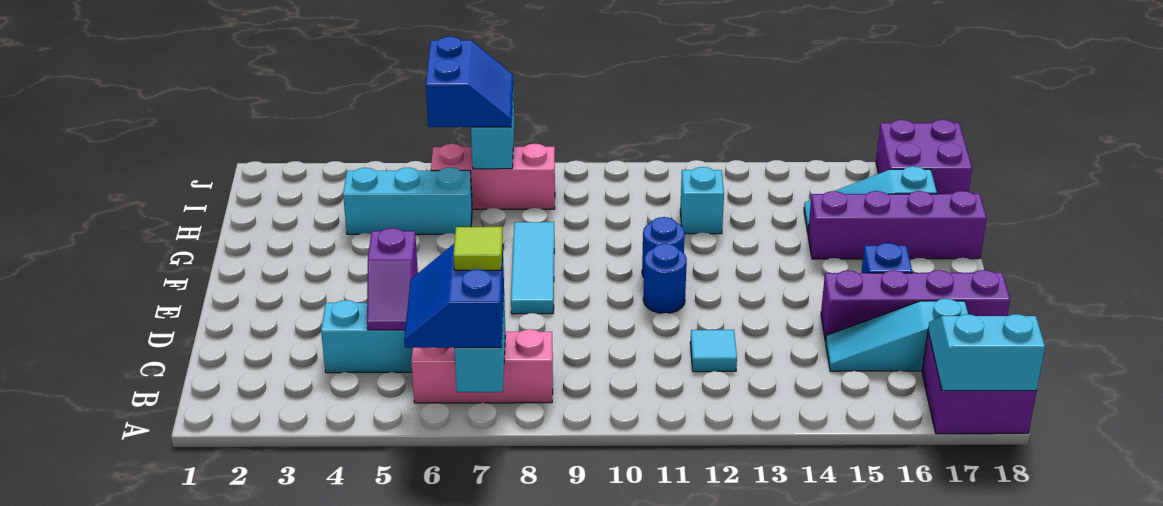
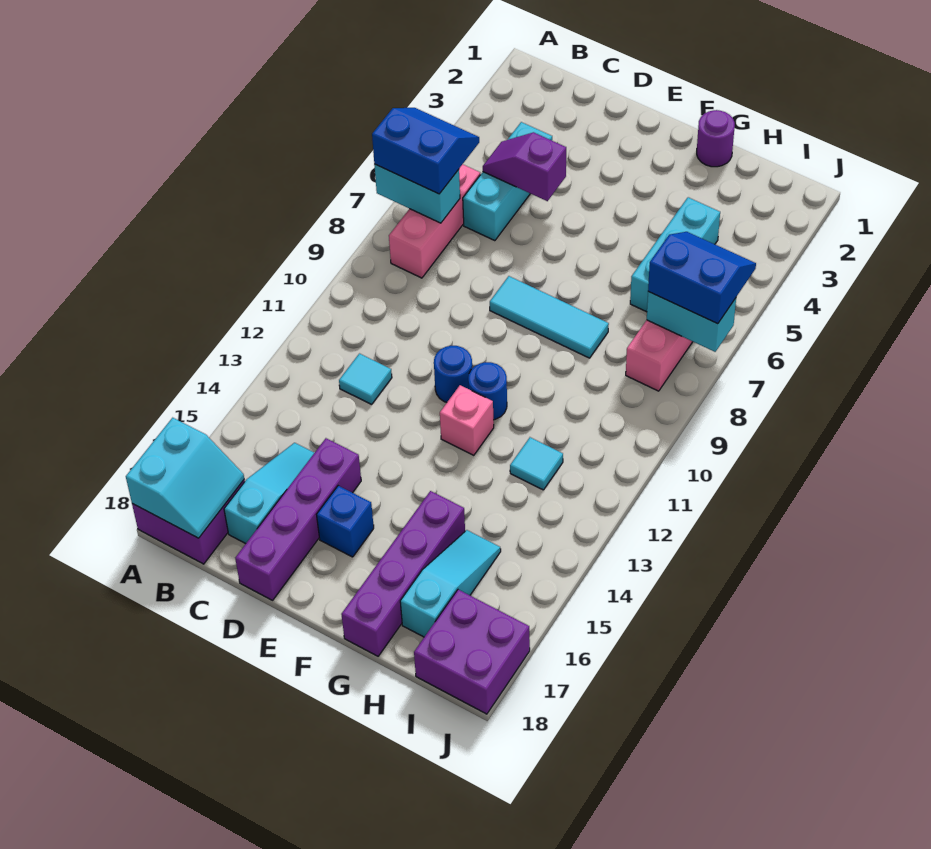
lime 1x1 tile [454,227,503,270] -> none
none -> pink 1x1 brick [440,385,494,455]
none -> purple 1x1 round brick [697,110,735,167]
cyan 1x1 brick [680,167,724,234] -> cyan 1x1 tile [510,437,563,490]
blue 2x2 slope [426,37,513,127] -> blue 2x2 slope turned to [648,232,756,324]

